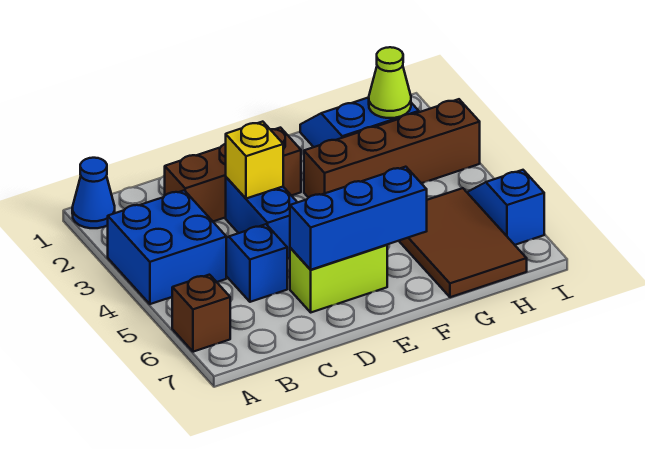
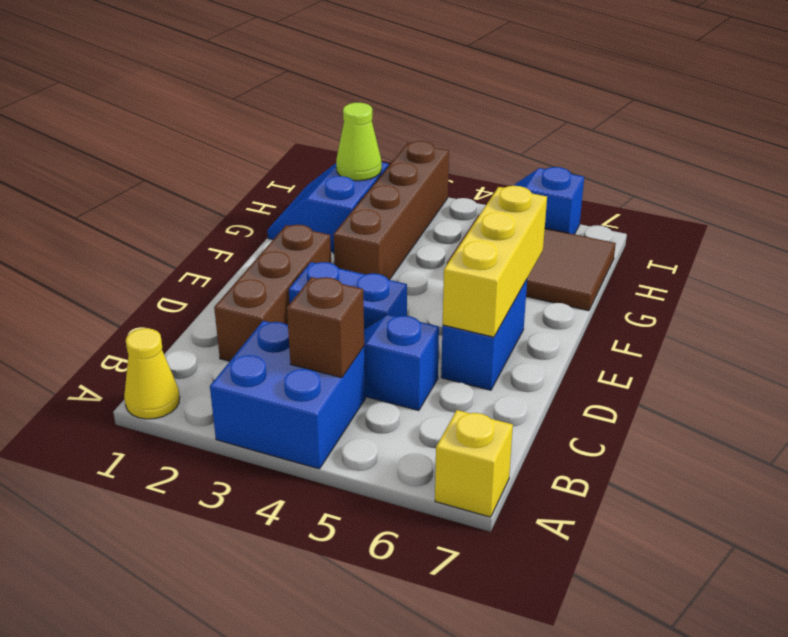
blue 1x1 cone [72,158,115,228] -> yellow 1x1 cone [124,328,180,419]
brown 1x1 brick [172,275,230,352] -> brown 1x1 brick moved to [287,277,364,378]
yellow 1x1 brick [226,122,283,199] -> yellow 1x1 brick moved to [435,410,513,517]
lime 1x2 brick [290,245,387,312] -> blue 1x2 brick [441,280,527,390]
blue 1x3 brick [290,167,427,270] -> yellow 1x3 brick [443,186,547,337]

